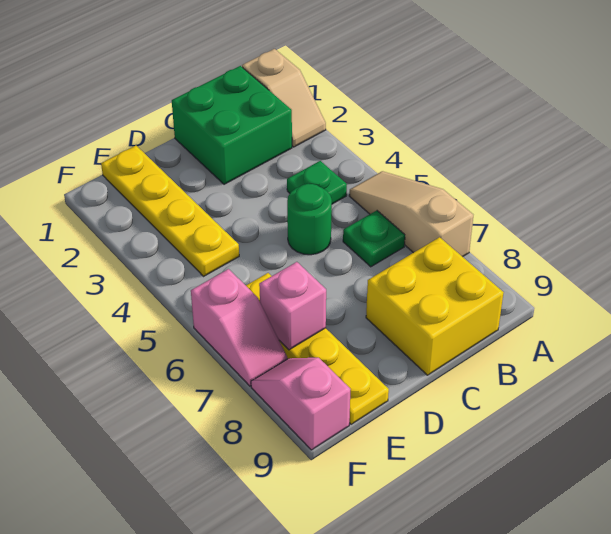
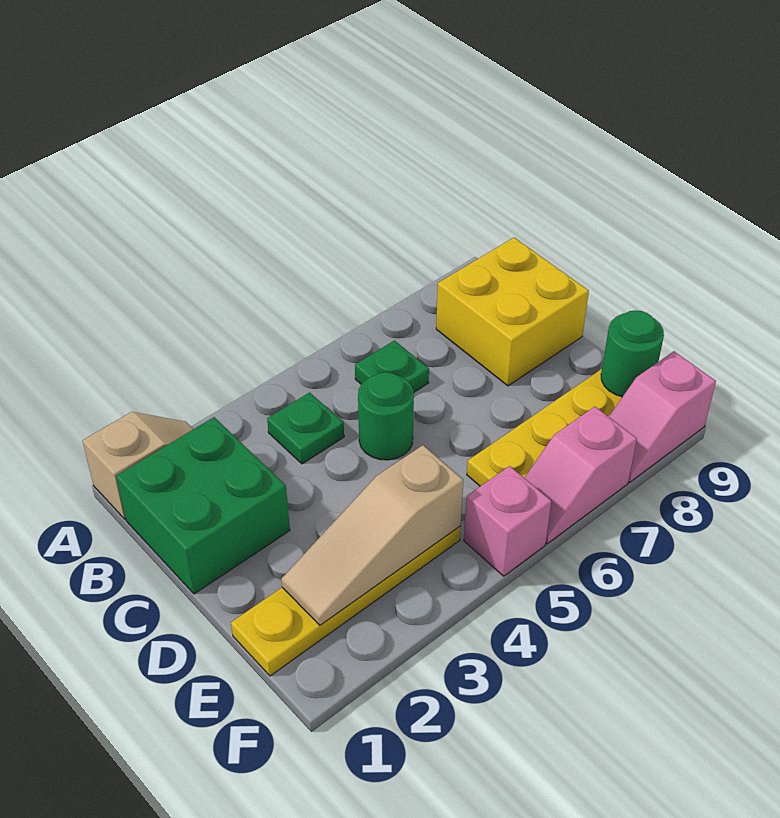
tan 1x3 slope [349,171,473,257] -> tan 1x3 slope moved to [281,445,463,625]
pink 1x1 brick [259,262,326,350] -> pink 1x1 brick moved to [464,466,551,576]
none -> green 1x1 round brick [601,310,664,397]
pink 1x2 slope [191,269,287,386] -> pink 1x2 slope turned to [525,407,637,544]

